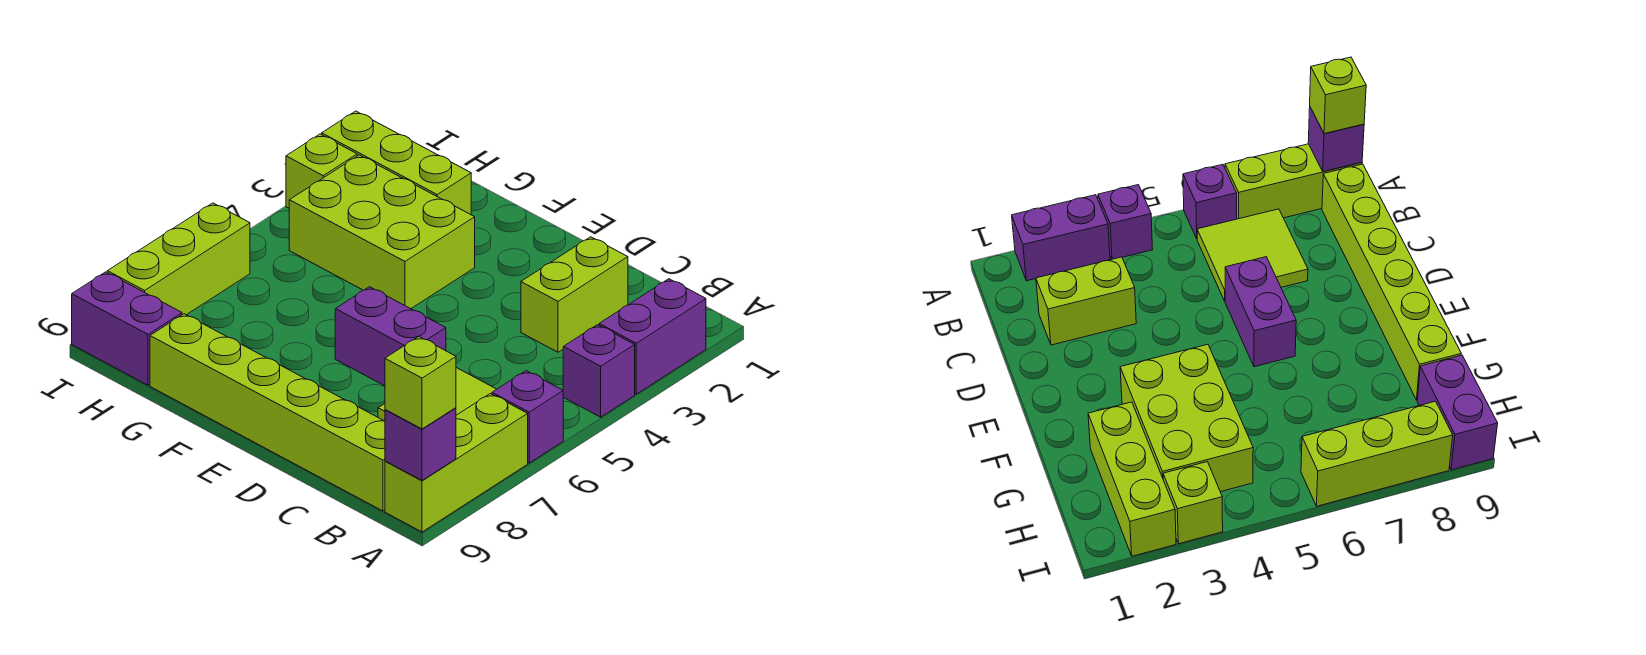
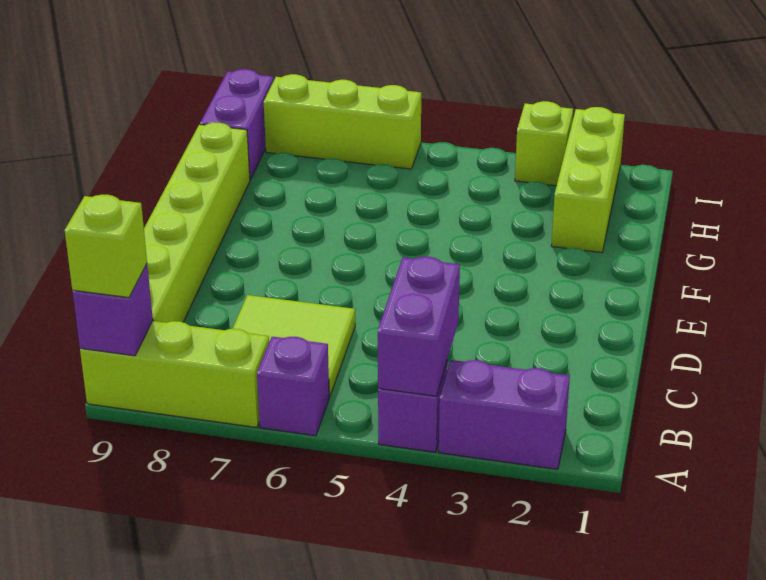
lime 1x2 brick [521,237,628,352] -> none
purple 1x2 brick [335,287,446,386] -> purple 1x2 brick moved to [378,257,460,396]
lime 2x3 brick [289,155,475,309] -> none

